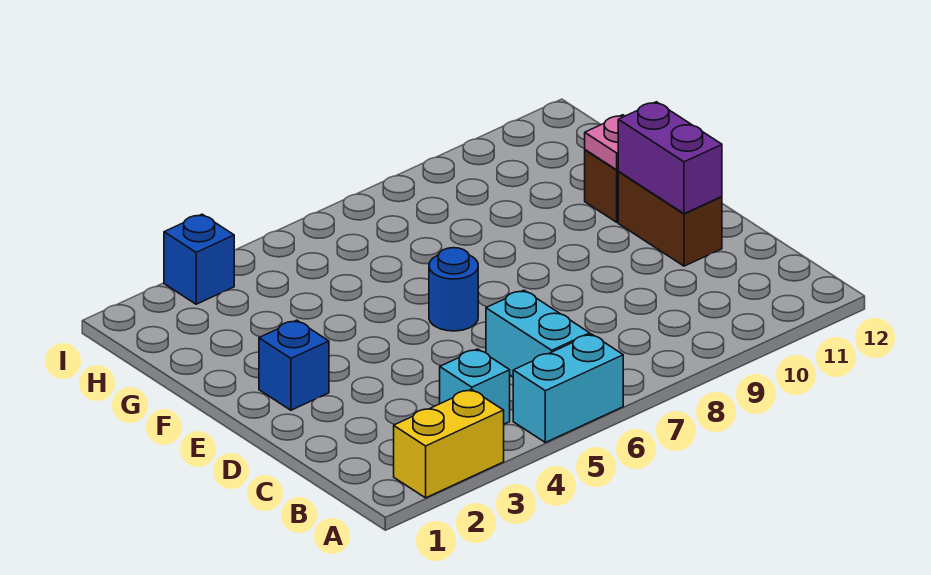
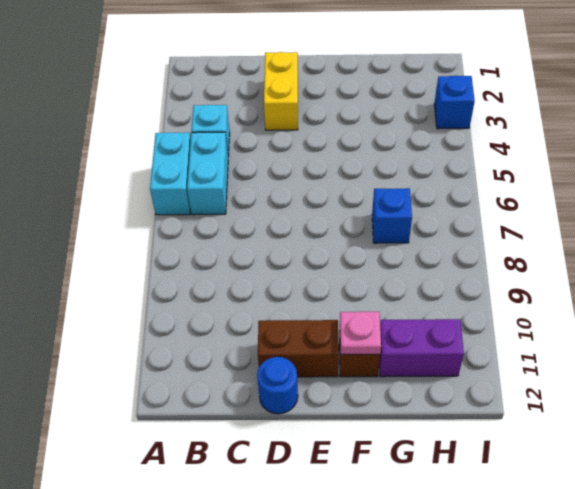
yellow 1x2 brick [394,389,504,498] -> yellow 1x2 brick moved to [264,52,298,130]
cyan 1x2 brick [486,290,590,377] -> cyan 1x2 brick turned to [187,132,228,215]
purple 1x2 brick [618,102,722,214] -> purple 1x2 brick moved to [379,319,464,377]
blue 1x1 brick [259,320,329,410] -> blue 1x1 brick moved to [372,188,412,243]
blue 1x1 round brick [429,248,478,331] -> blue 1x1 round brick moved to [257,357,298,414]

